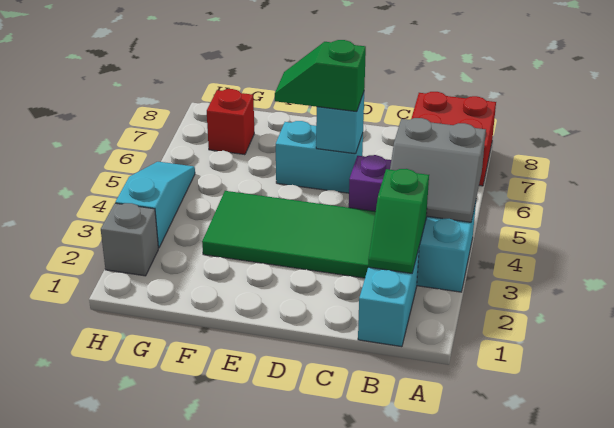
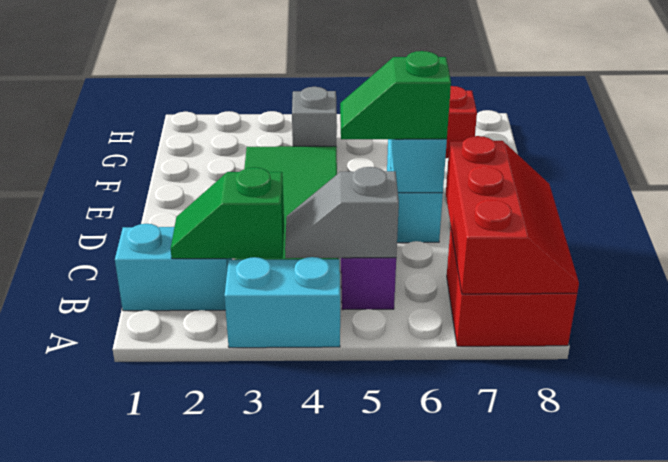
grey 2x2 slope [390,118,486,222] -> grey 1x2 slope [285,167,399,258]
none -> red 2x3 slope [446,136,579,294]
green 1x2 slope [275,40,366,112] -> green 1x2 slope turned to [340,51,451,140]
grey 1x1 brick [101,203,158,276] -> grey 1x1 brick moved to [292,87,337,146]
cyan 1x3 slope [115,162,195,248] -> none

